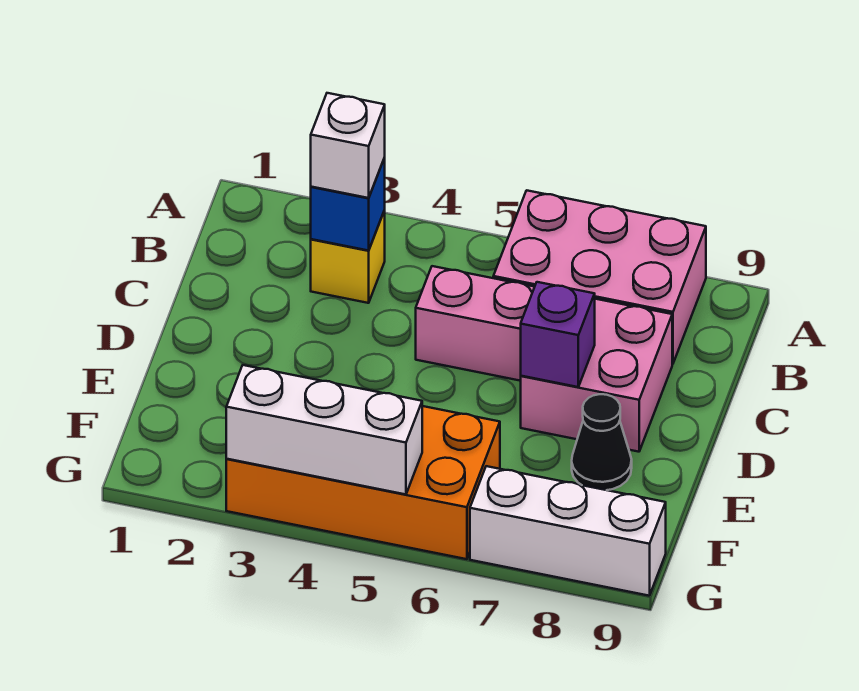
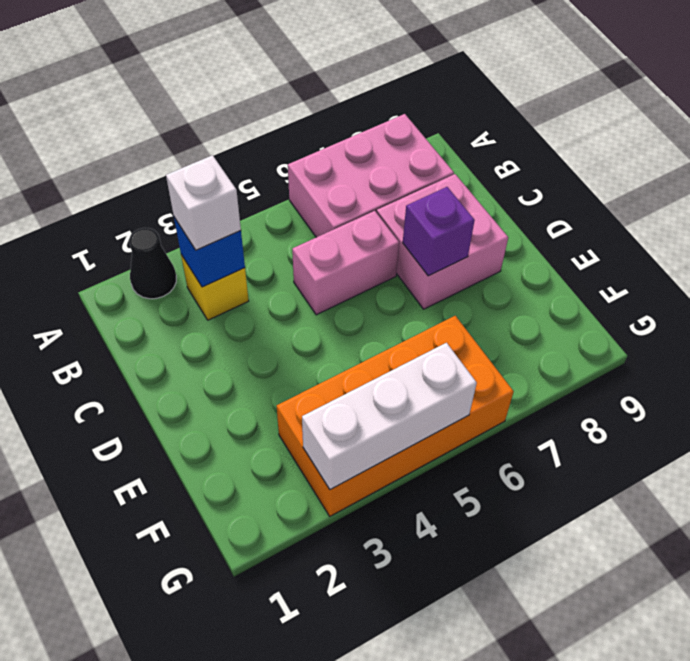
black 1x1 cone [572,394,632,490] -> black 1x1 cone moved to [129,228,176,299]
white 1x3 brick [470,466,666,596] -> none

